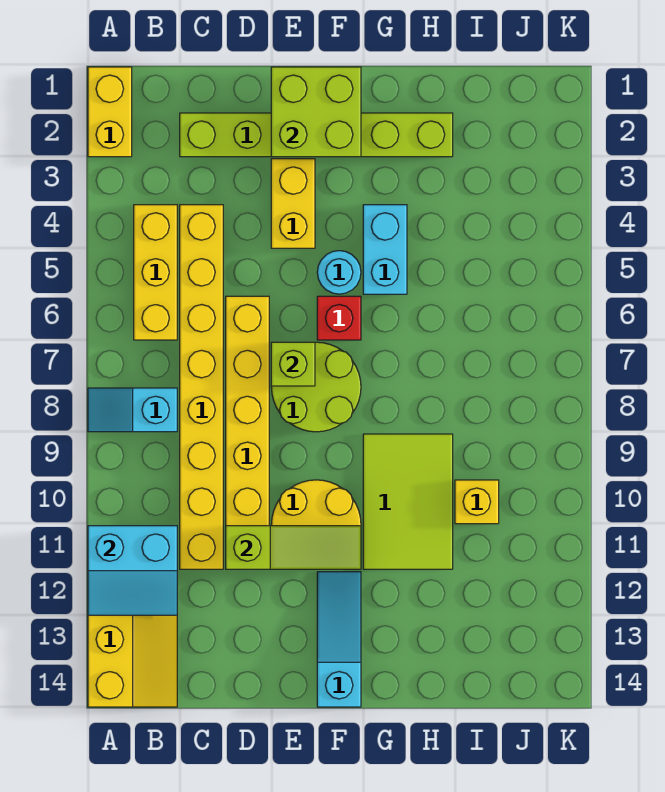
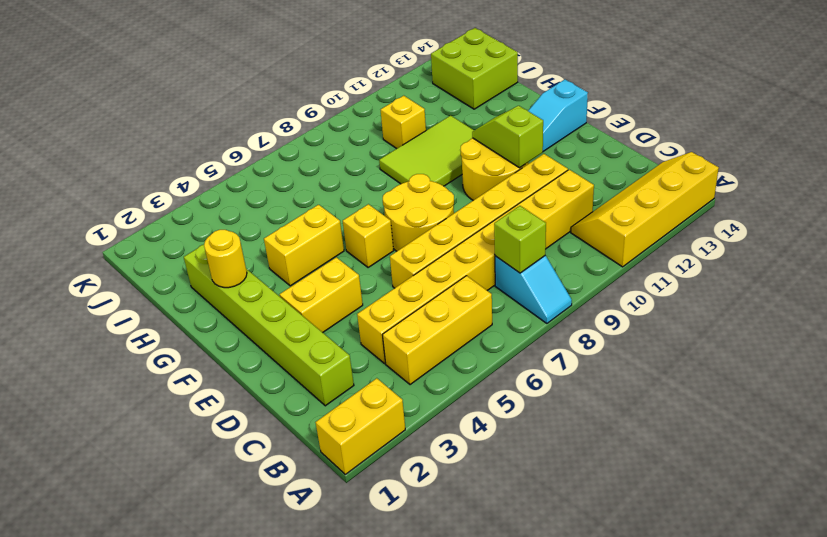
cyan 2x2 slope [88,526,177,615] -> none
lime 1x3 slope [226,526,361,569] -> lime 1x2 slope [472,106,543,168]
lime 2x2 brick [271,67,361,157] -> lime 2x2 brick moved to [431,28,518,109]
lime 2x2 round brick [271,342,361,432] -> yellow 2x2 round brick [383,174,454,251]
lime 1x1 brick [271,342,315,386] -> lime 1x1 brick moved to [494,206,546,273]
cyan 1x1 round brick [317,251,361,294] -> none
red 1x1 brick [317,296,361,340] -> yellow 1x1 brick [343,204,394,268]
none -> yellow 1x1 round brick [204,230,247,288]
cyan 1x2 brick [363,205,407,294] -> yellow 1x2 brick [264,205,344,286]

